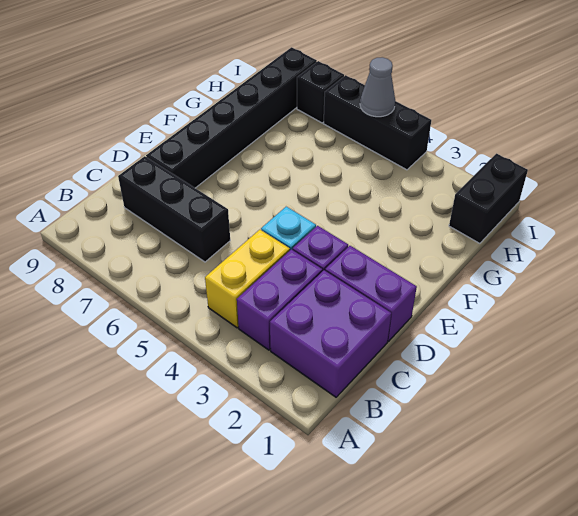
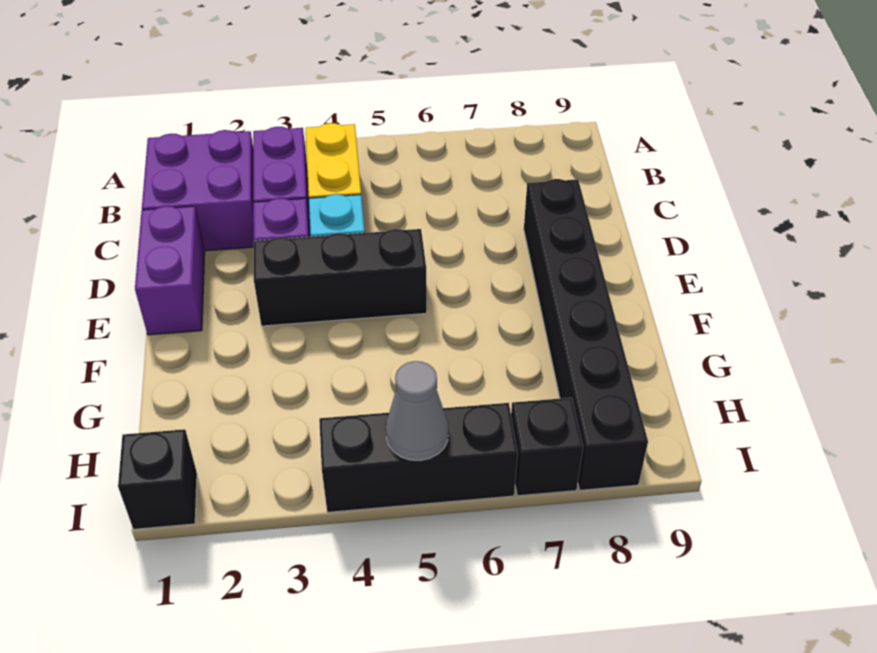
black 1x3 brick [118,156,230,262] -> black 1x3 brick moved to [254,229,427,326]
purple 1x2 brick [325,246,417,341] -> purple 1x2 brick turned to [135,206,205,335]
black 1x2 brick [449,154,528,243] -> black 1x1 brick [118,429,197,529]

